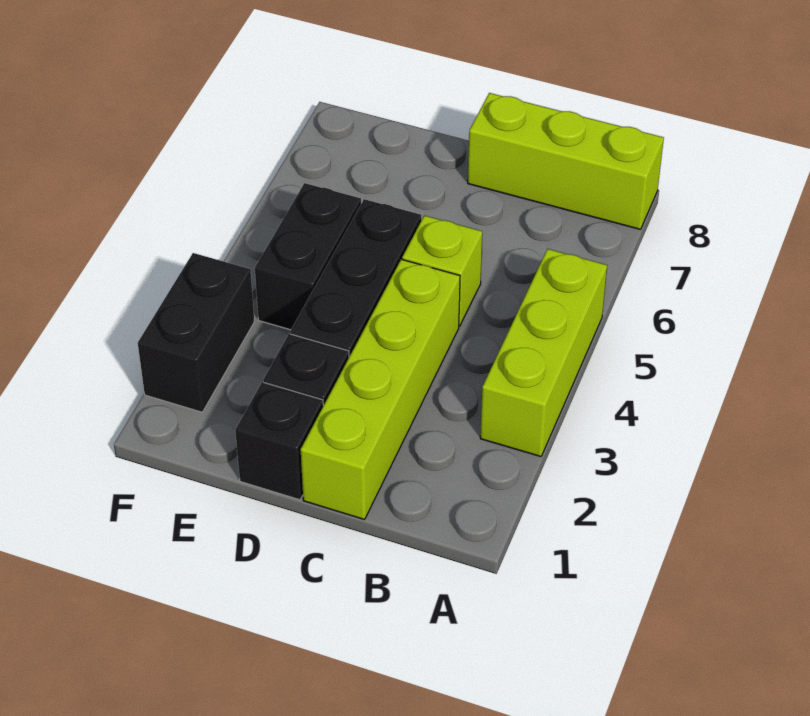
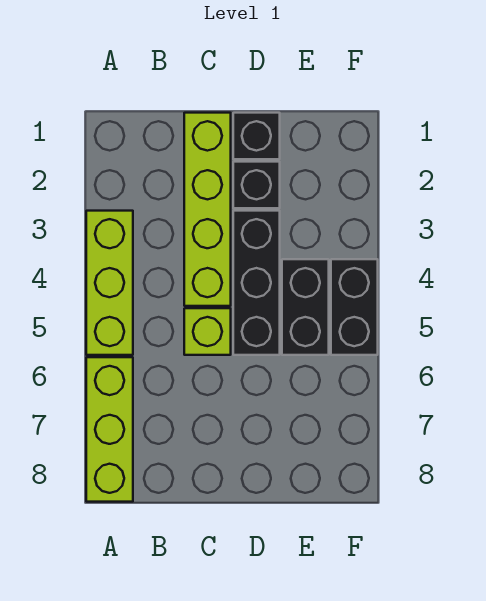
lime 1x3 brick [468,93,664,229] -> lime 1x3 brick turned to [86,357,133,502]
black 1x2 brick [138,253,254,412] -> black 1x2 brick moved to [331,259,378,355]

